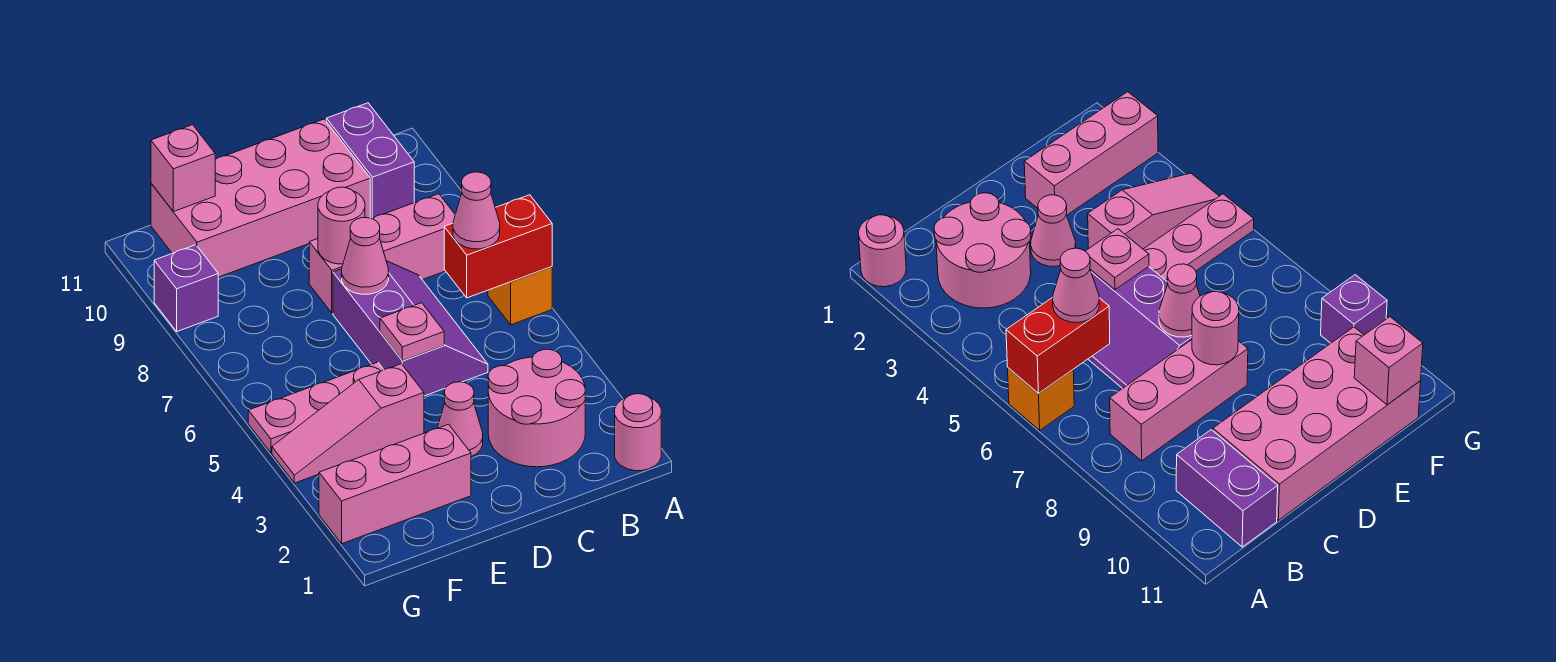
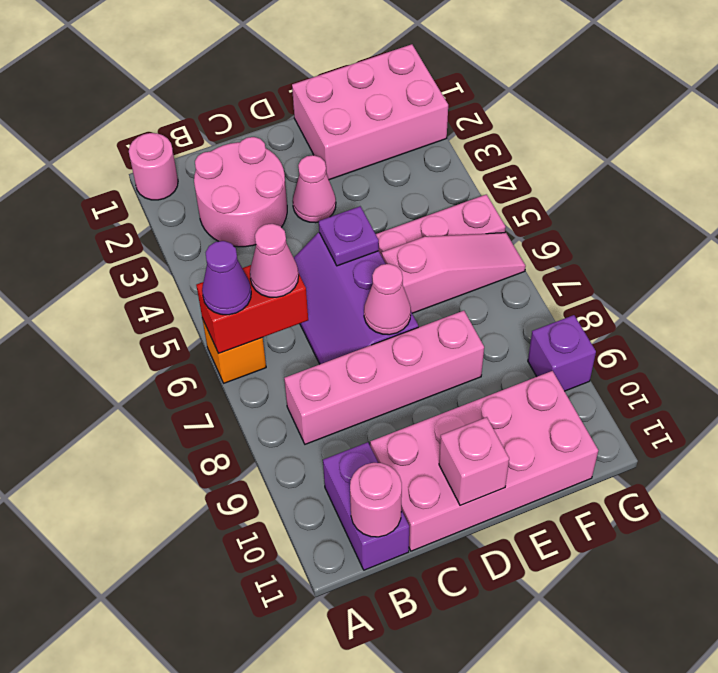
none -> purple 1x1 cone [202,241,251,315]
pink 1x3 brick [309,194,455,313] -> pink 1x4 brick [284,311,484,444]
pink 1x1 plate [380,303,444,361] -> purple 1x1 plate [319,206,379,266]
pink 1x1 round brick [318,187,365,264] -> pink 1x1 round brick moved to [350,463,402,537]
pink 1x3 brick [319,424,471,544] -> pink 2x3 brick [292,44,448,180]
pink 1x3 slope [272,364,424,483] -> pink 1x3 slope moved to [382,233,526,313]
pink 1x1 brick [151,125,215,212] -> pink 1x1 brick moved to [439,417,509,506]

